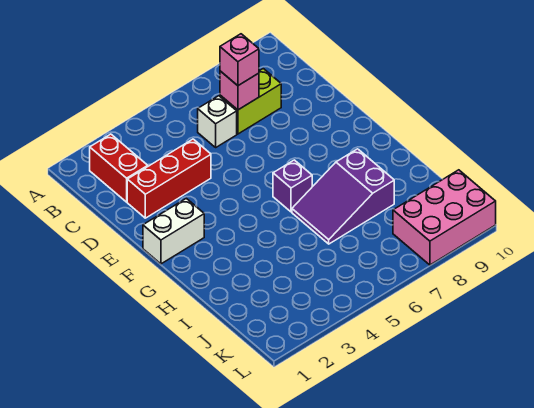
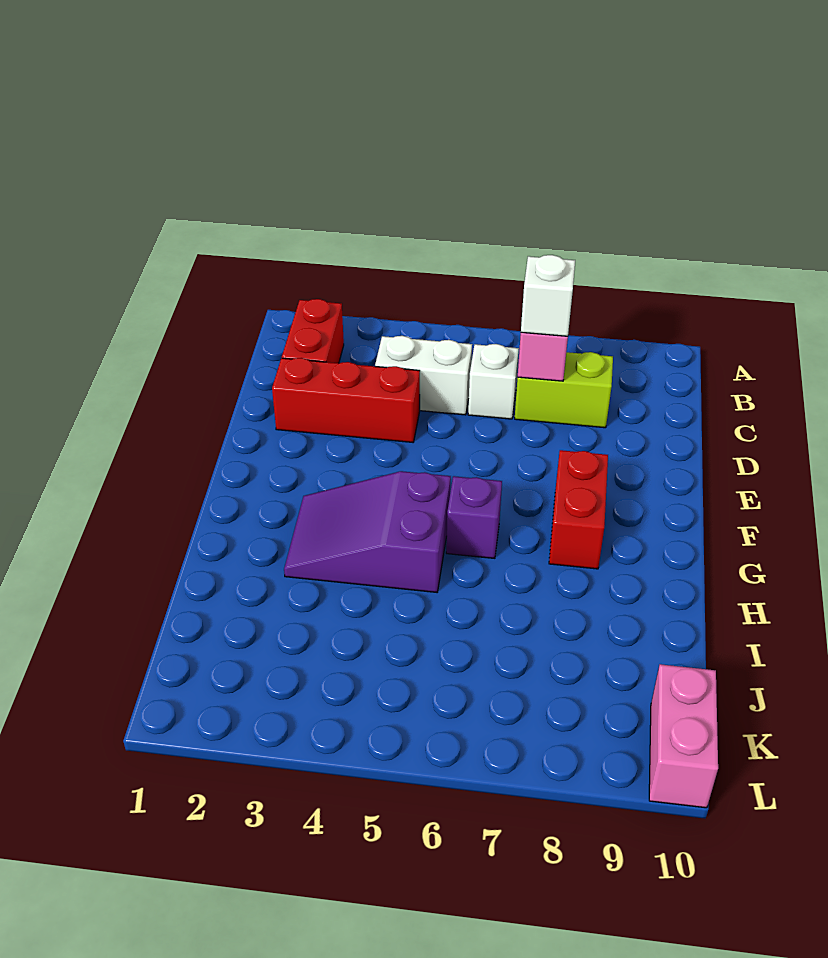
pink 1x1 brick [220,34,259,86] -> white 1x1 brick [521,255,575,336]
white 1x2 brick [143,198,204,264] -> white 1x2 brick moved to [375,336,472,415]
none -> red 1x2 brick [549,450,608,569]
purple 2x3 slope [292,149,394,244] -> purple 2x3 slope moved to [284,471,451,592]
pink 2x3 brick [393,170,496,265] -> pink 1x2 brick [649,664,718,808]

